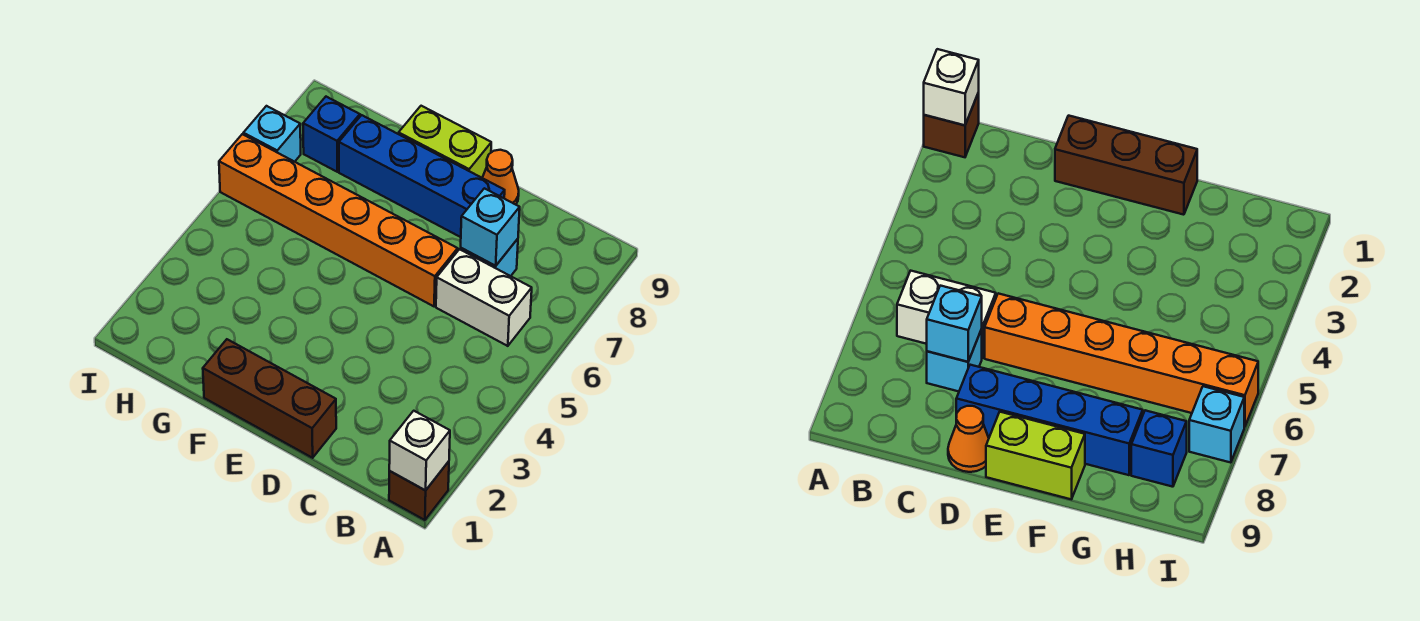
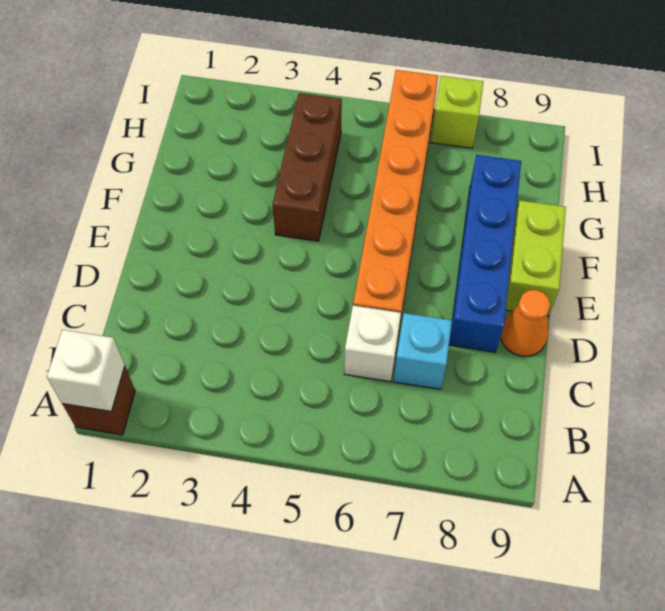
white 1x2 brick [436,249,532,346] -> white 1x1 brick [344,306,401,382]
cyan 1x1 brick [461,188,520,266] -> none
brown 1x3 brick [203,339,336,458] -> brown 1x3 brick moved to [273,93,342,241]
blue 1x1 brick [303,97,360,172] -> none
cyan 1x1 brick [243,106,301,162] -> lime 1x1 brick [431,76,483,148]

